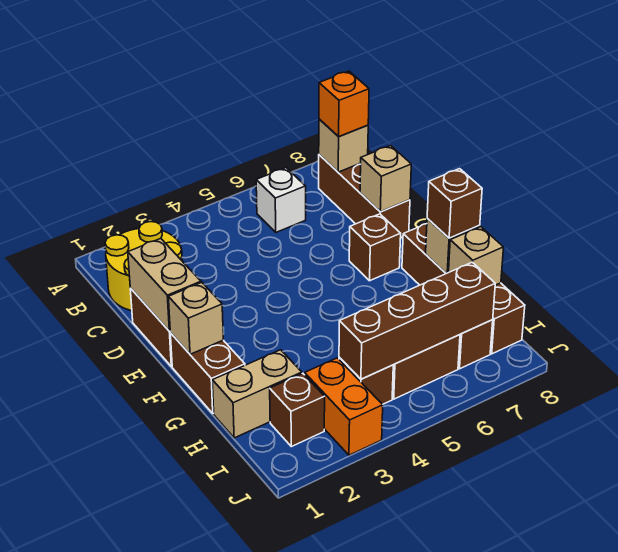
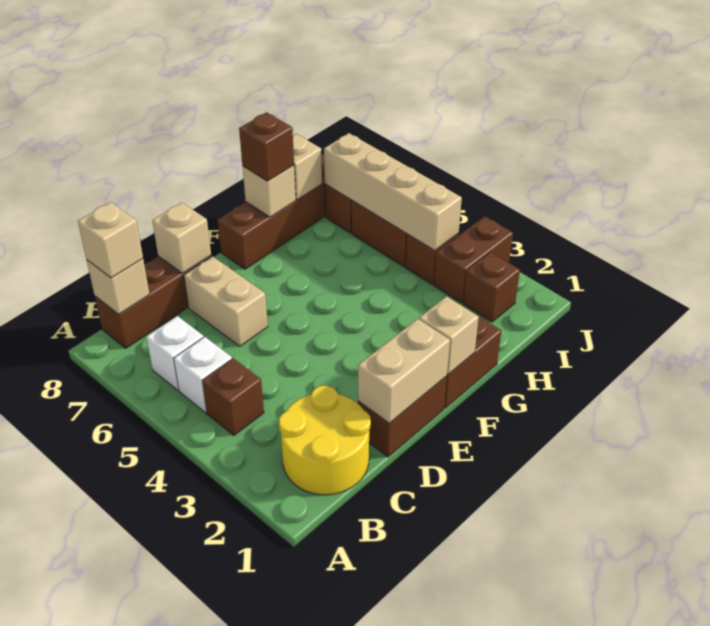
none -> white 1x1 brick [174,337,232,412]
orange 1x1 brick [319,71,369,137] -> tan 1x1 brick [78,202,143,278]
brown 1x1 brick [349,214,401,281] -> brown 1x1 brick moved to [202,358,264,435]
tan 1x2 brick [212,350,302,438] -> tan 1x2 brick moved to [184,256,268,346]
orange 1x2 brick [305,358,383,455] -> brown 1x2 brick [434,216,513,303]
brown 1x4 brick [339,262,495,379] -> tan 1x4 brick [324,133,462,251]

